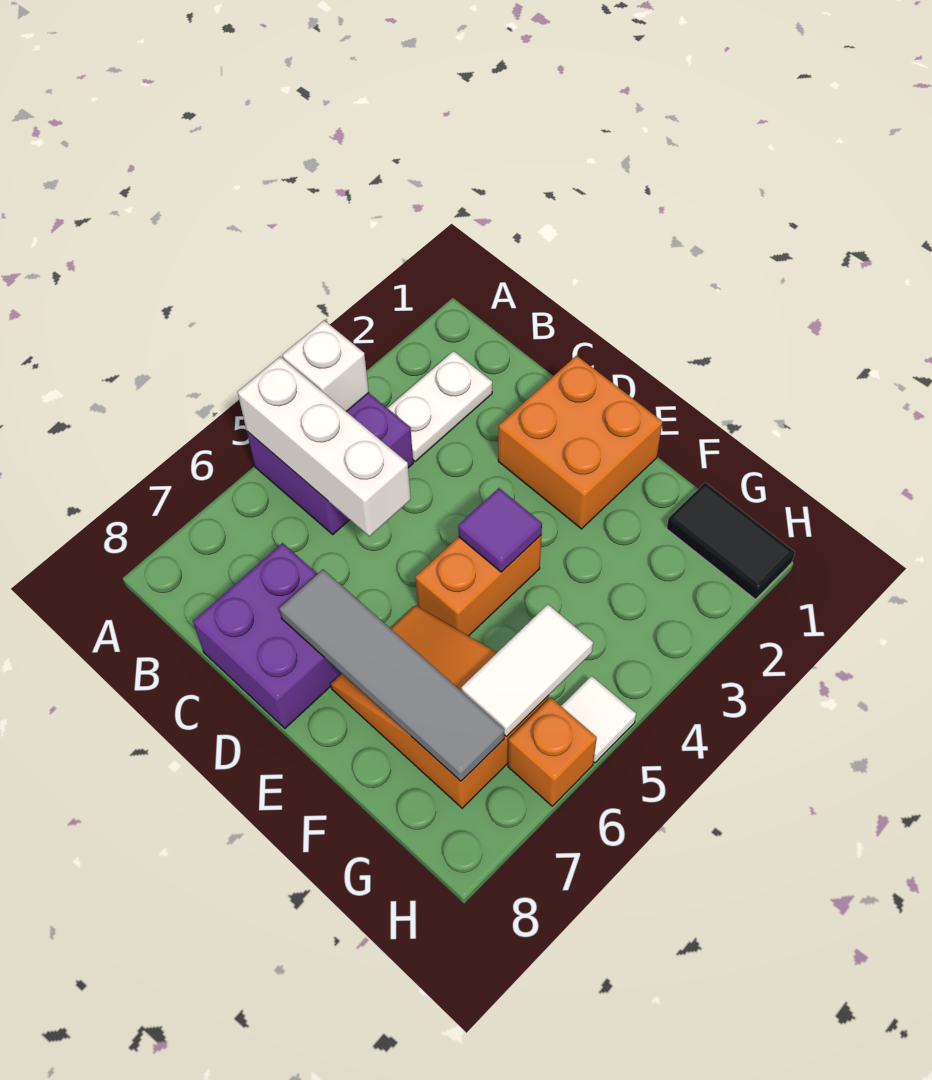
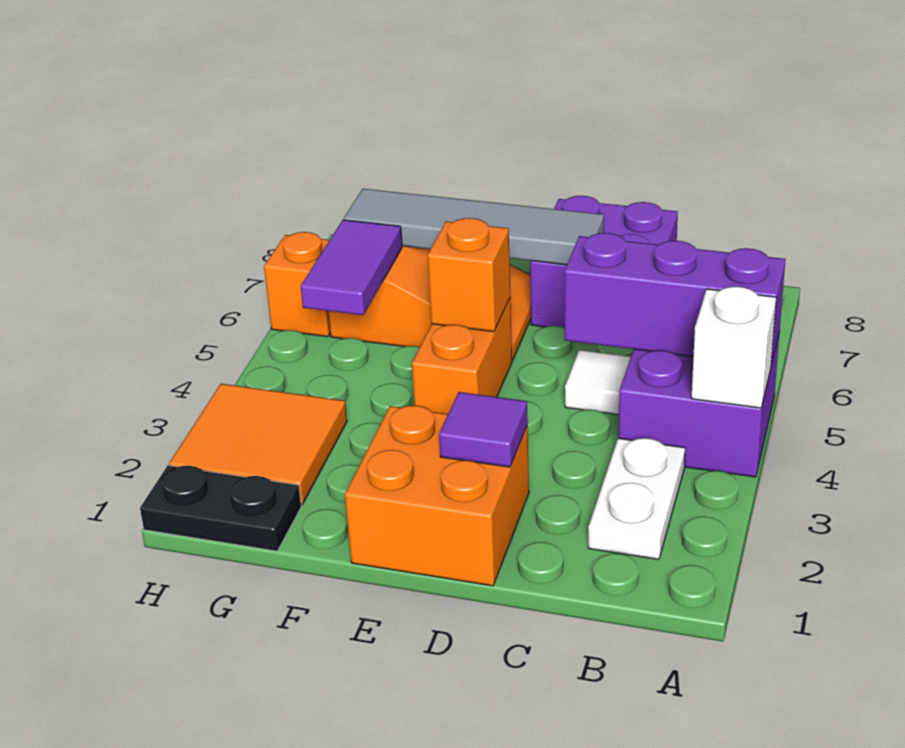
white 1x3 brick [238,357,411,536] -> purple 1x3 brick [564,233,785,364]
purple 1x1 tile [458,488,542,572] -> purple 1x1 tile moved to [439,392,528,467]
none -> orange 1x1 brick [428,218,510,332]
black 1x2 tile [667,483,795,599] -> black 1x2 plate [140,466,301,551]
none -> orange 2x2 tile [169,384,347,505]
white 1x2 tile [461,604,593,737] -> purple 1x2 tile [301,220,402,315]
white 1x1 tile [561,676,636,763] -> white 1x1 tile moved to [565,350,631,415]

